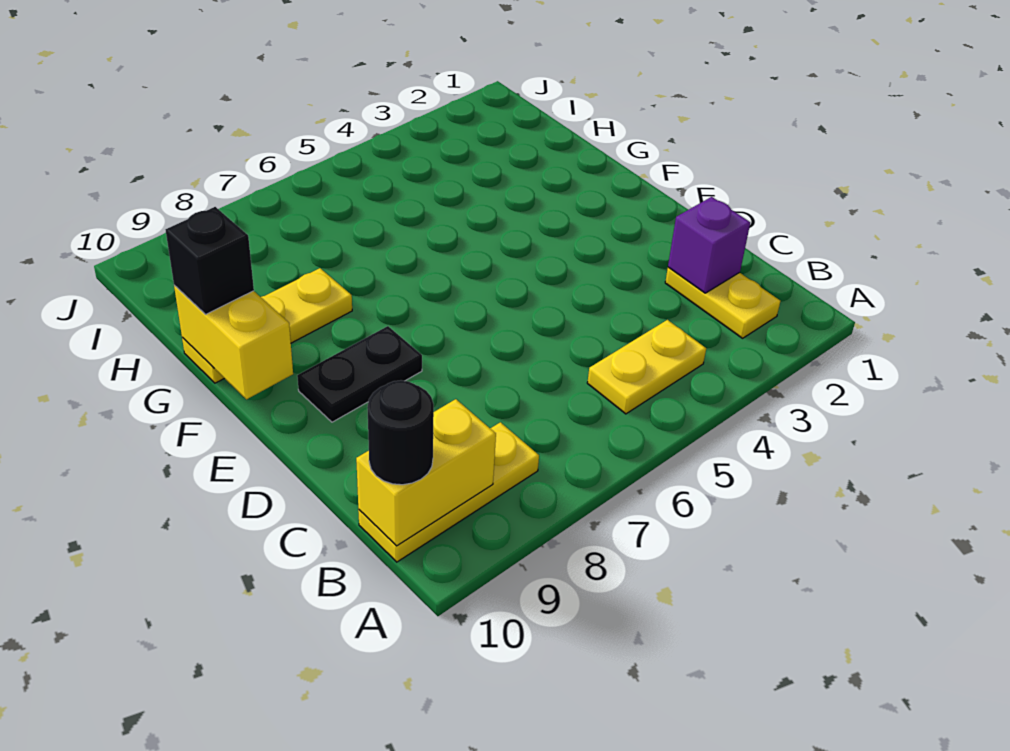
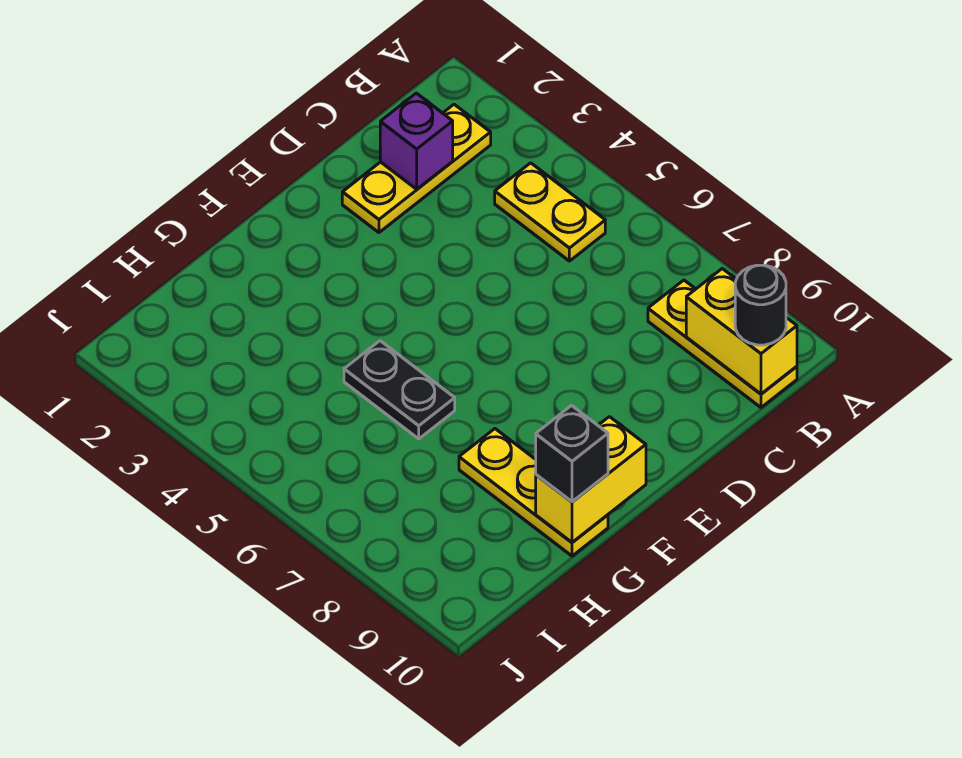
yellow 1x2 plate [665,267,781,338] -> yellow 1x3 plate [342,104,491,233]
black 1x2 plate [297,326,422,422] -> black 1x2 plate moved to [344,341,455,439]

